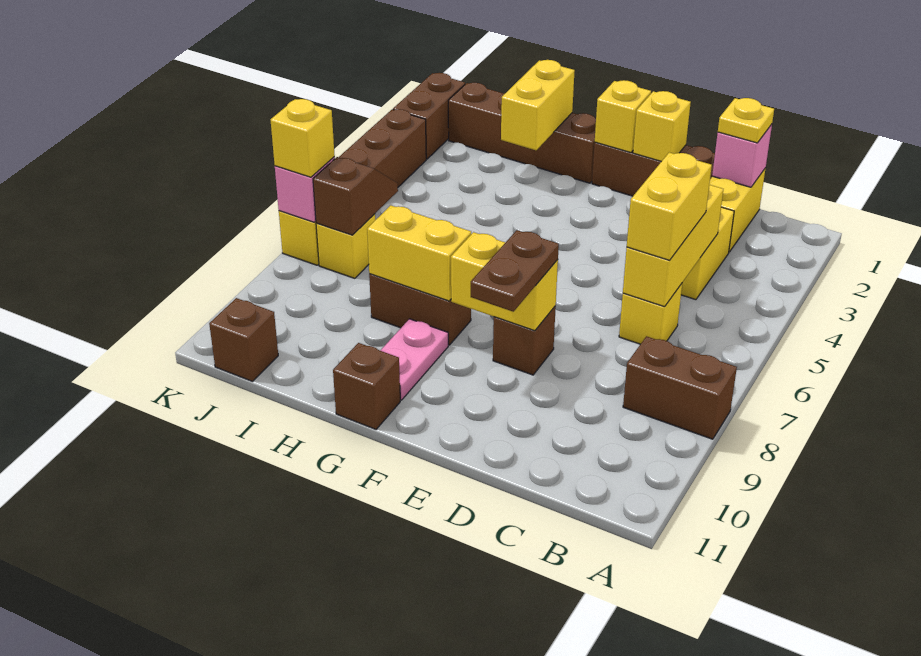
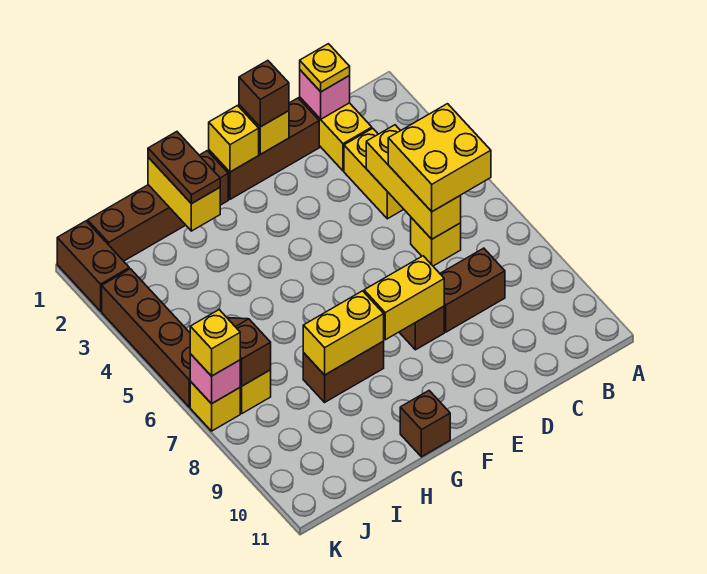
brown 1x2 brick [623,336,737,439] -> brown 1x2 brick moved to [440,248,505,332]
yellow 1x2 brick [627,152,712,260] -> yellow 2x2 brick [388,104,491,212]
brown 1x2 plate [471,230,559,312] -> brown 1x2 plate moved to [148,132,220,204]
pink 1x2 plate [380,319,448,400] -> none
brown 1x1 brick [209,298,278,381] -> brown 1x1 brick moved to [239,60,289,127]

